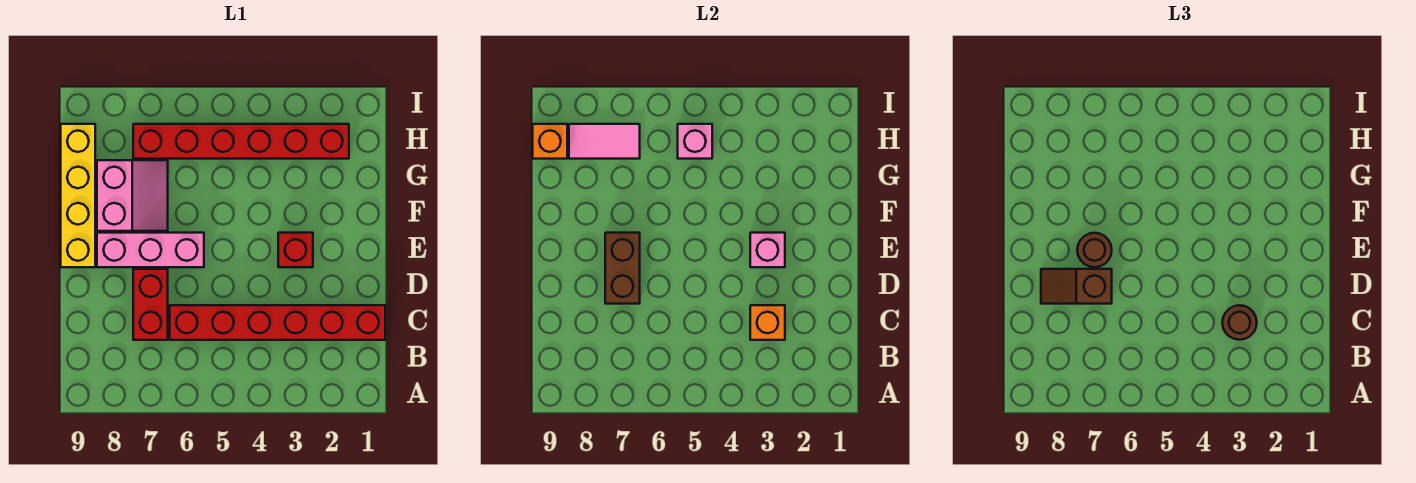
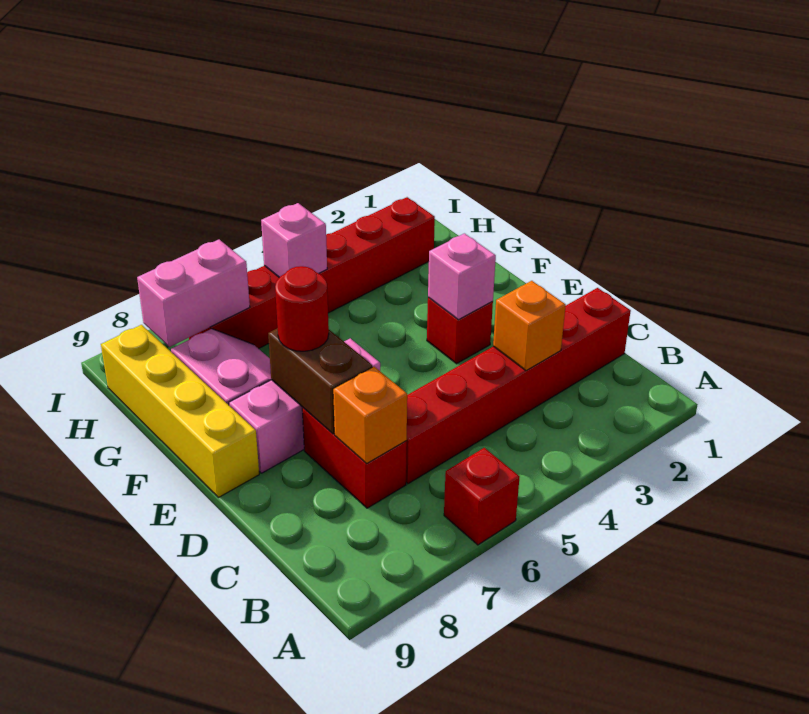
none -> red 1x1 brick [444,448,519,545]
brown 1x1 round brick [1222,305,1257,340] -> none
brown 1x2 slope [1041,269,1112,304] -> none
brown 1x1 round brick [1077,233,1112,267] -> red 1x1 round brick [275,266,329,351]
pink 1x2 tile [569,124,640,159] -> pink 1x2 brick [137,240,250,347]
orange 1x1 brick [533,124,567,159] -> orange 1x1 brick moved to [333,367,407,464]

